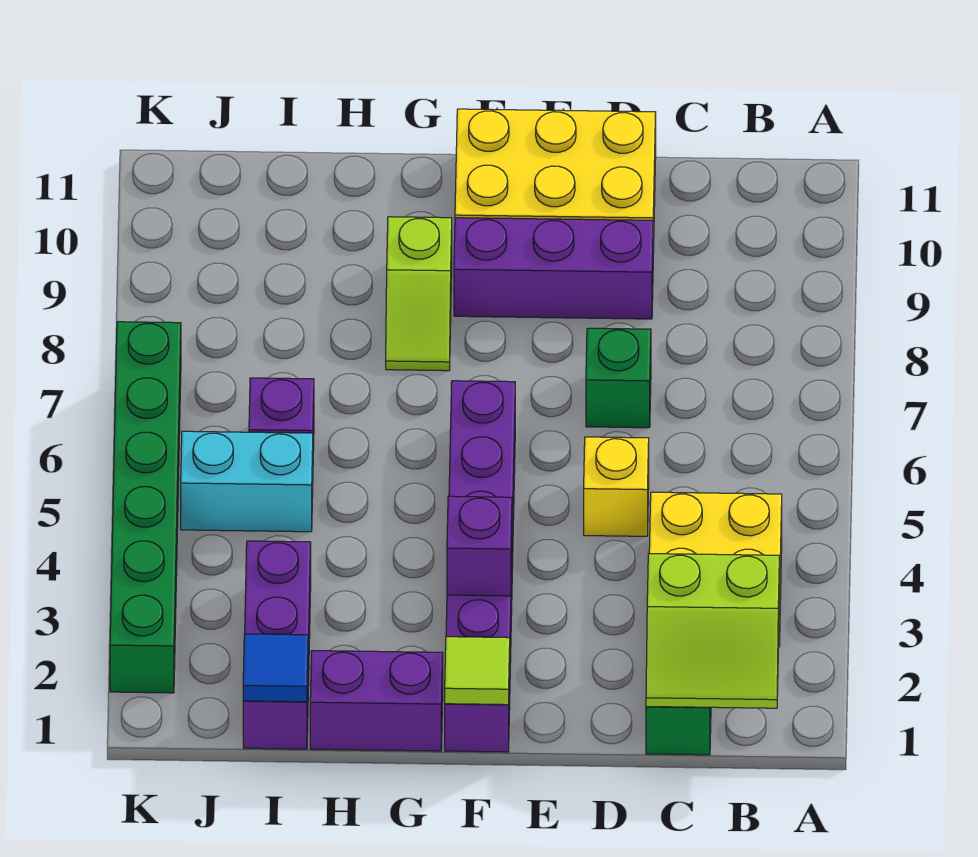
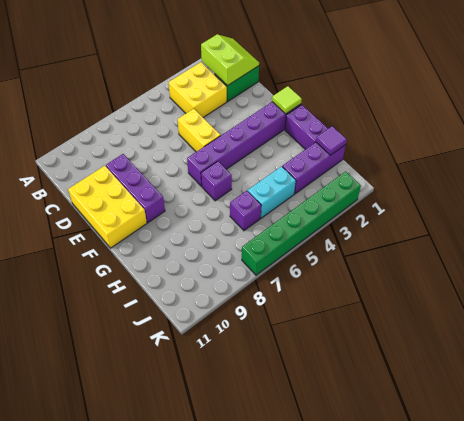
yellow 1x1 brick [584,437,649,536] -> yellow 1x2 brick [178,109,221,152]
green 1x1 brick [586,328,651,428] -> none
purple 1x1 brick [447,496,512,596] -> purple 1x1 brick moved to [201,161,232,201]
lime 1x2 slope [386,217,452,371] -> none
blue 1x1 tile [243,634,308,702] -> purple 1x1 tile [316,126,347,155]
cyan 1x2 brick [181,431,313,532] -> cyan 1x2 brick turned to [248,166,296,218]

